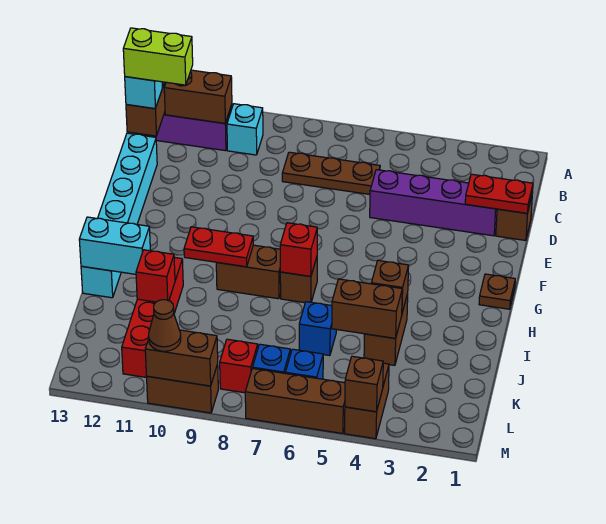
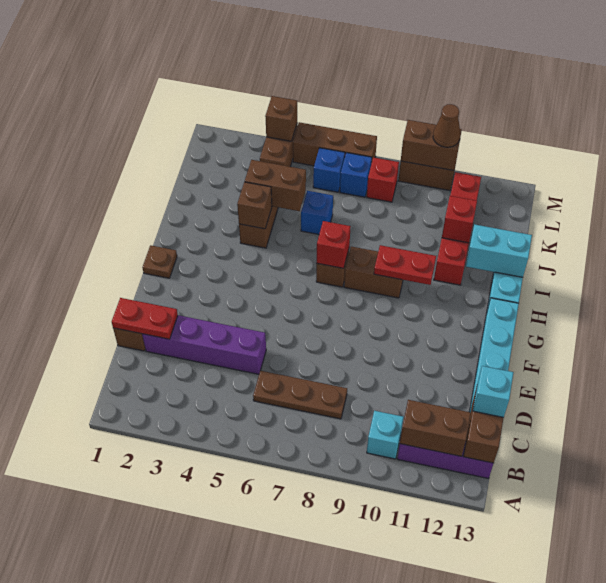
lime 1x2 brick [123,28,193,85] -> none

